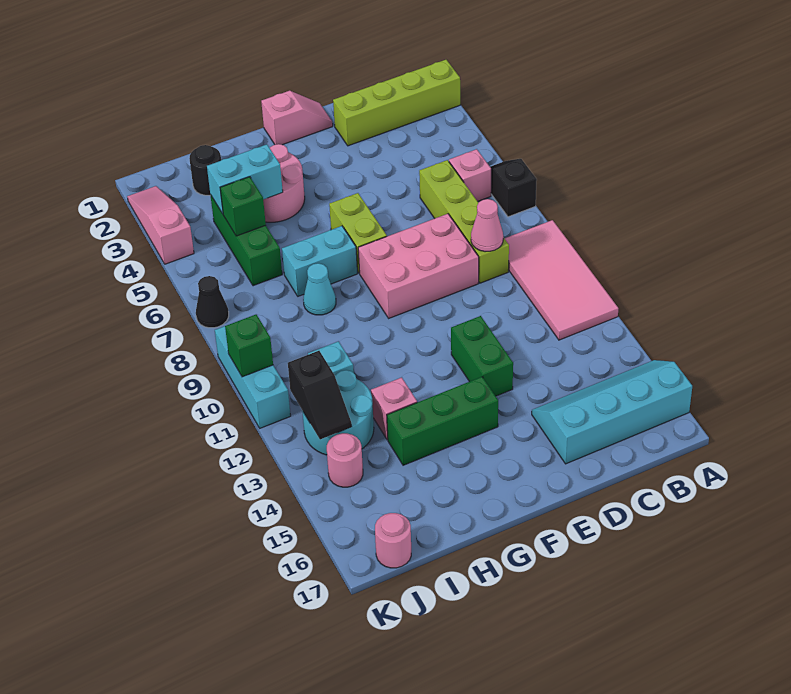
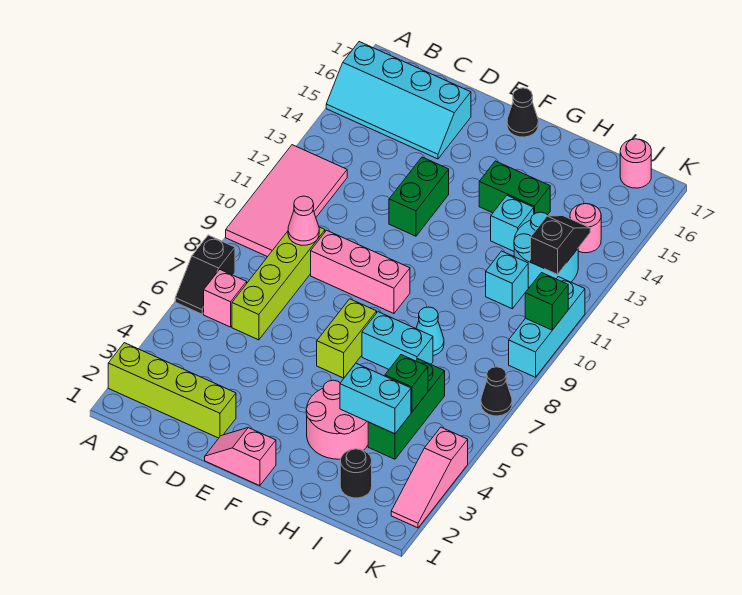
pink 2x3 brick [358,214,479,318] -> pink 1x3 brick [311,230,410,313]
green 1x3 brick [387,377,498,465] -> green 1x2 brick [479,161,550,215]
none -> black 1x1 cone [507,88,538,137]
pink 1x1 brick [371,377,417,440] -> cyan 1x1 brick [491,196,534,251]

